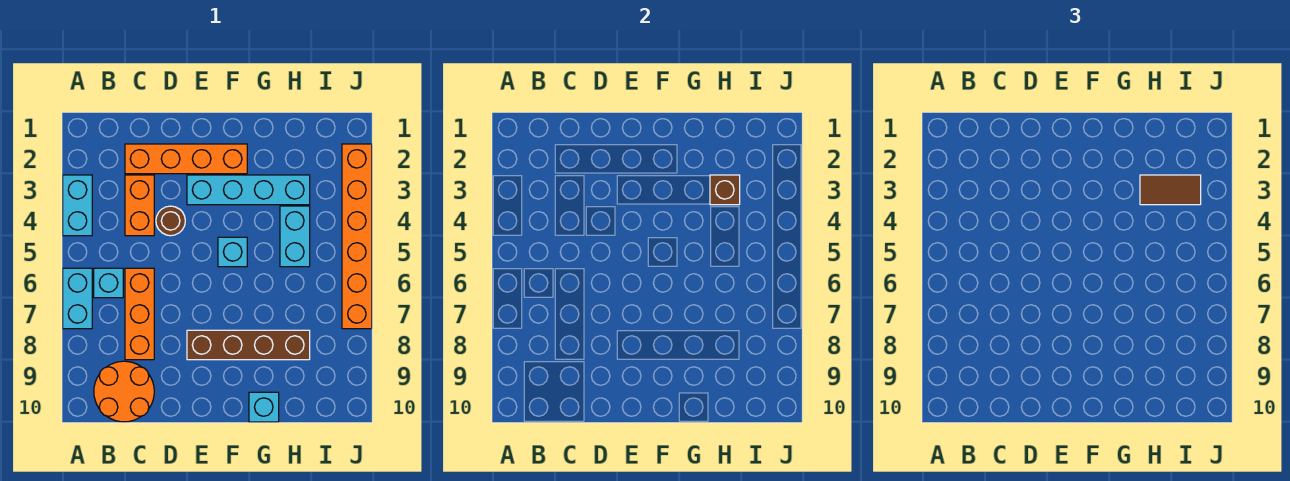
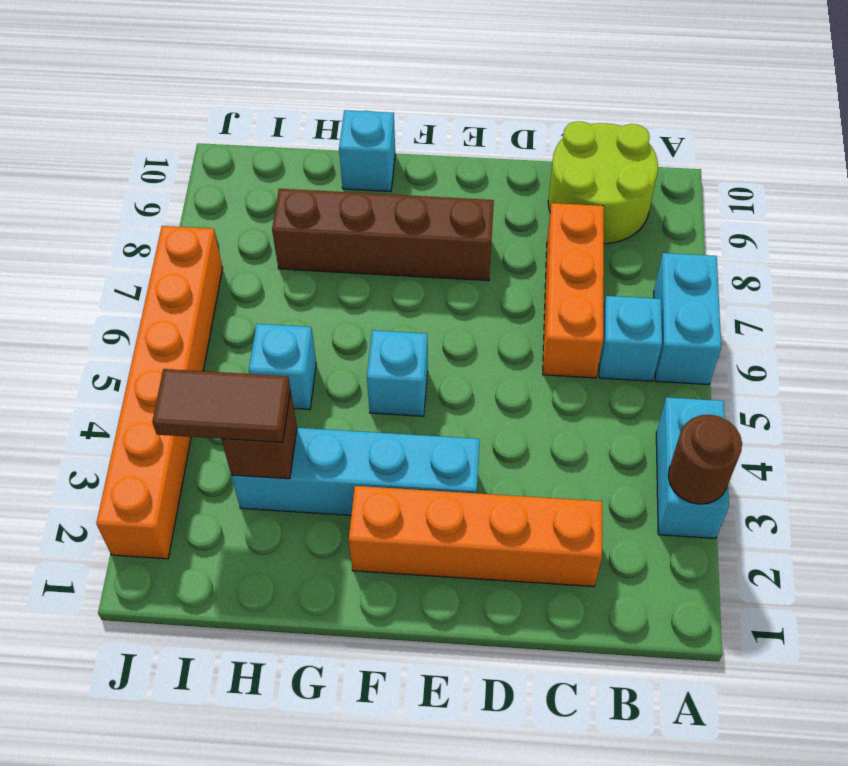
orange 2x2 round brick [94,361,154,422] -> lime 2x2 round brick [548,121,658,244]
orange 1x2 brick [125,175,154,236] -> none
brown 1x1 round brick [156,206,185,236] -> brown 1x1 round brick moved to [668,415,742,504]
cyan 1x2 brick [280,206,310,267] -> cyan 1x1 brick [249,324,316,410]

